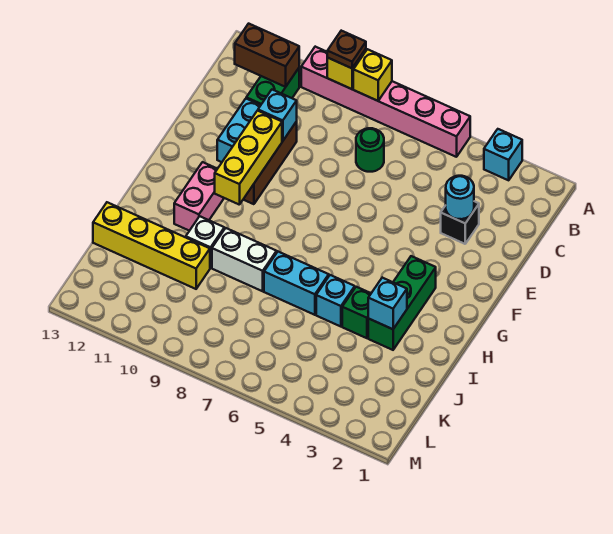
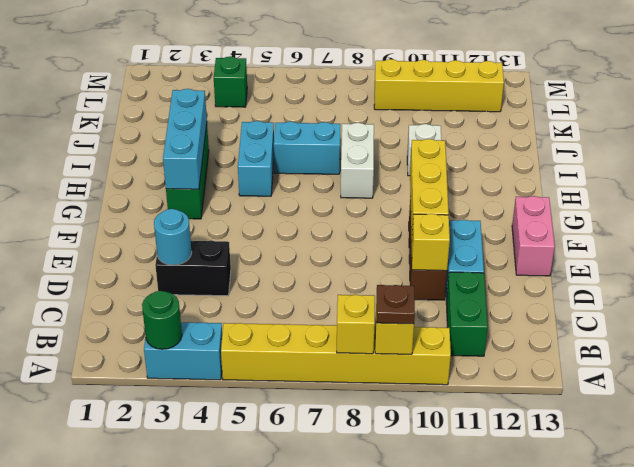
cyan 1x1 brick [484,129,522,180] -> cyan 1x2 brick [144,322,222,380]
pink 1x6 brick [301,47,470,157] -> yellow 1x6 brick [221,323,451,385]
brown 1x2 brick [235,24,299,87] -> none
green 1x1 round brick [356,128,384,172] -> green 1x1 round brick moved to [142,291,182,349]
black 1x1 brick [441,201,479,244] -> black 1x2 brick [155,240,231,296]
cyan 1x1 brick [258,90,297,141] -> yellow 1x1 brick [411,214,450,271]
pink 1x2 brick [174,162,224,231] -> pink 1x2 brick moved to [512,196,555,276]
cyan 1x1 brick [368,278,407,329] -> cyan 1x3 brick [163,89,207,189]
green 1x1 brick [342,287,371,338] -> green 1x1 brick moved to [214,56,247,107]
cyan 1x1 brick [316,275,355,327] -> cyan 1x2 brick [238,121,274,196]
white 1x2 brick [212,228,277,291] -> white 1x2 brick turned to [341,123,374,198]
yellow 1x4 brick [93,202,210,289] -> yellow 1x4 brick moved to [374,59,504,112]

